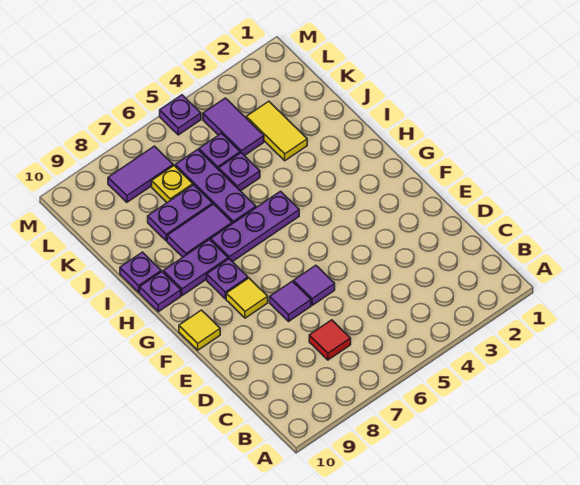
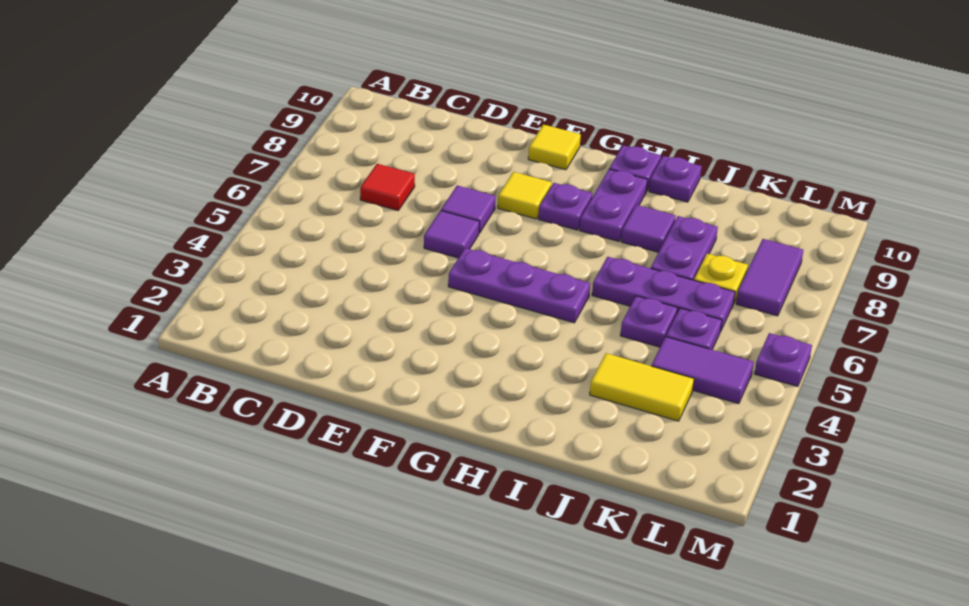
purple 1x3 plate [211,191,299,262] -> purple 1x3 plate turned to [448,248,590,323]
purple 1x2 tile [167,204,232,257] -> purple 1x1 tile [621,205,676,252]

